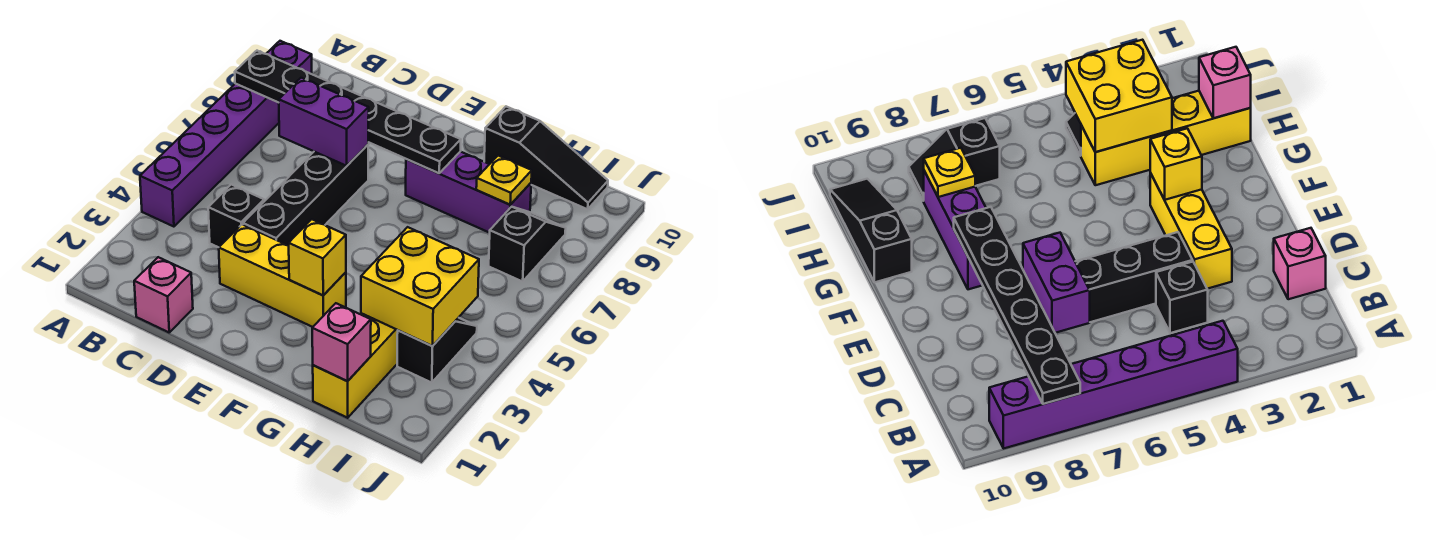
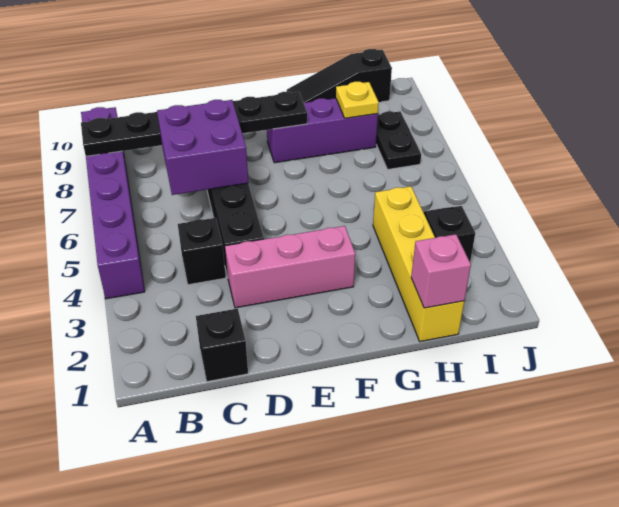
pink 1x1 brick [134,257,193,332] -> black 1x1 brick [196,309,248,382]
purple 1x2 brick [279,78,369,166] -> purple 2x2 brick [157,100,248,195]
yellow 1x3 brick [219,225,346,327] -> pink 1x3 brick [225,226,355,308]
yellow 1x1 brick [289,219,346,295] -> none
black 1x3 slope [484,107,608,209] -> black 1x3 slope turned to [287,49,392,103]
yellow 2x2 brick [361,227,479,346] -> none
black 1x2 slope [489,207,566,282] -> black 1x2 plate [376,111,421,169]

